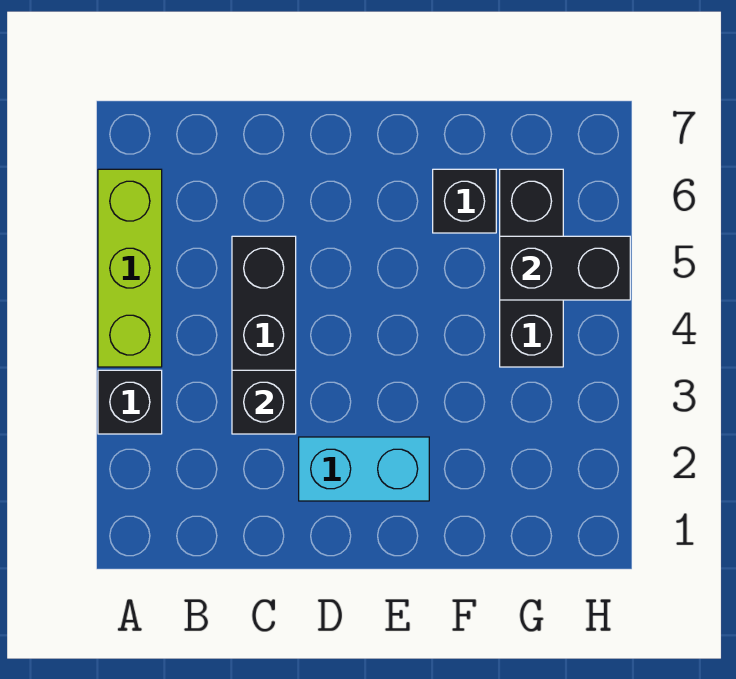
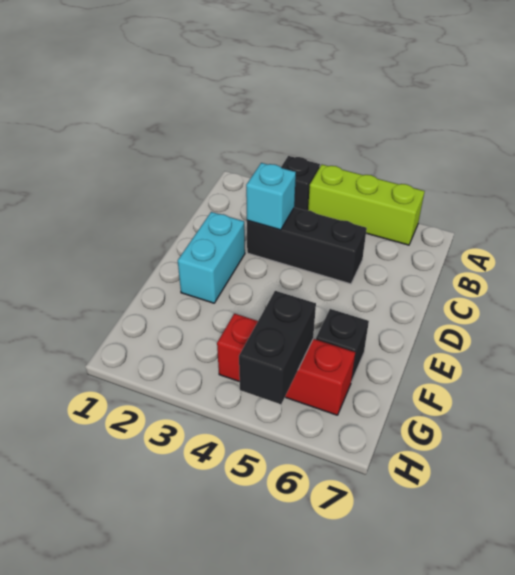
black 1x1 brick [232,370,296,434] -> cyan 1x1 brick [246,163,296,230]
black 1x3 brick [500,169,563,367] -> red 1x3 brick [217,313,355,415]

